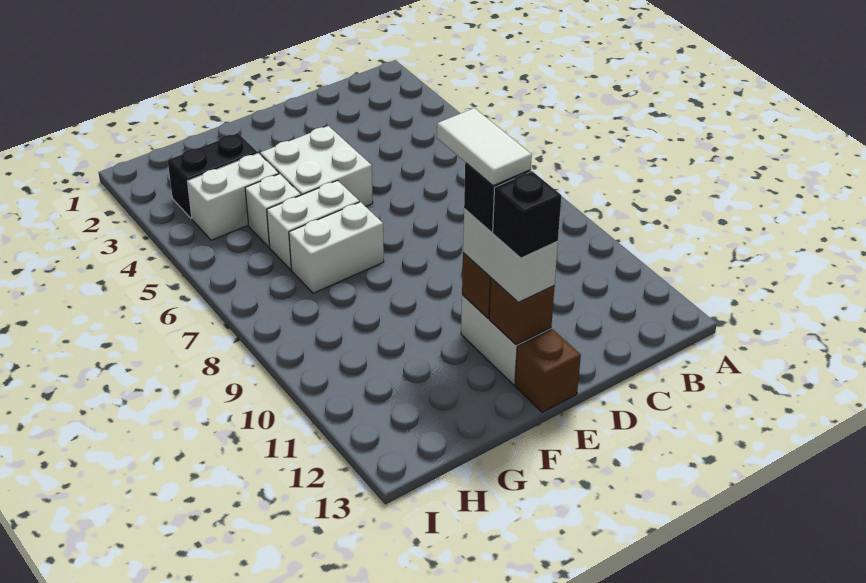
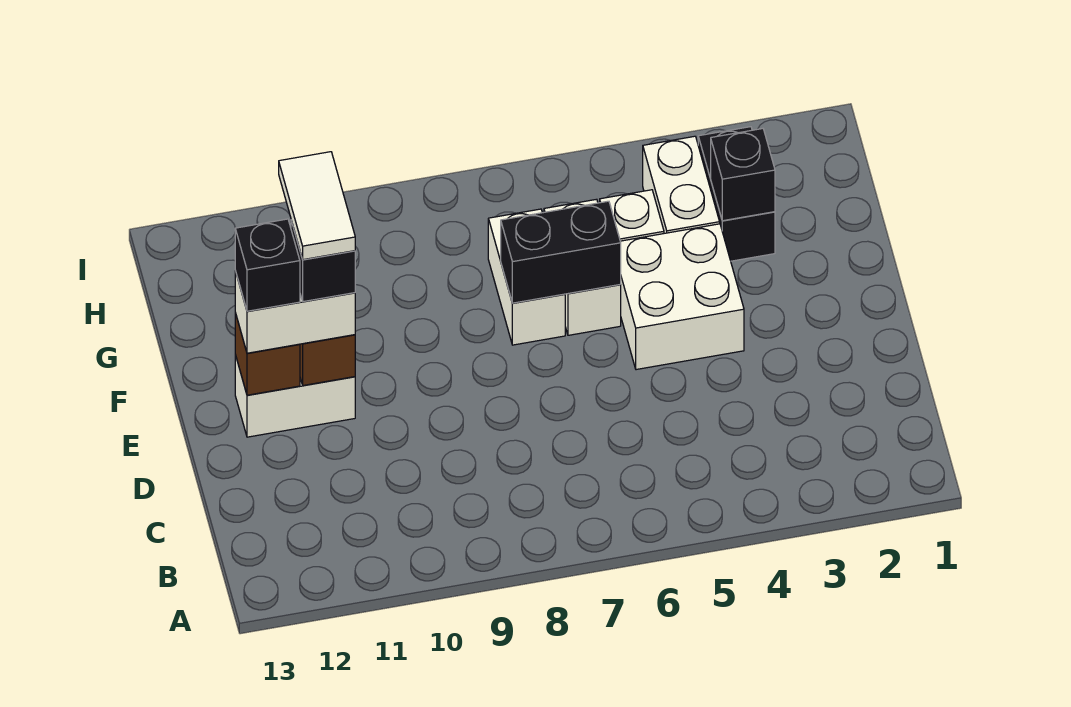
white 1x2 tile [437,108,532,186] -> white 1x2 tile turned to [279,152,355,260]
brown 1x1 brick [515,329,581,412] -> none
none -> black 1x2 brick [501,201,621,303]
none -> black 1x1 brick [711,129,775,221]

